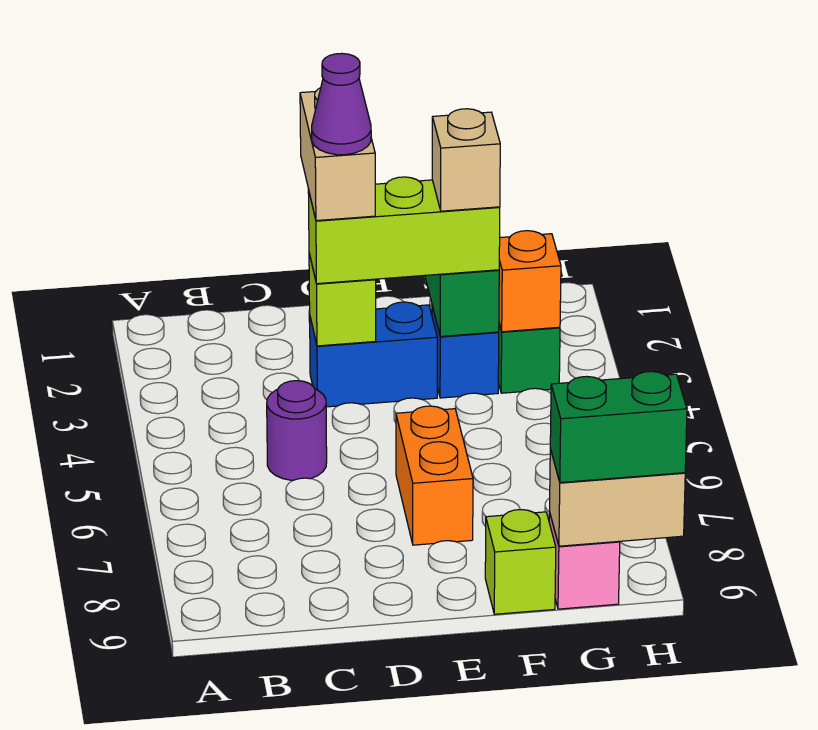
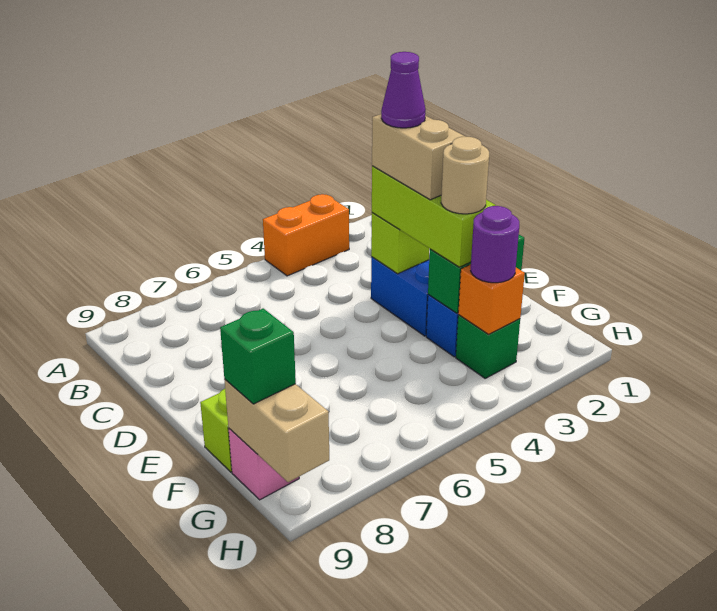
purple 1x1 round brick [267,381,327,480] -> purple 1x1 round brick moved to [471,206,519,283]
tan 1x2 brick [300,88,375,221] -> tan 1x2 brick turned to [372,114,465,200]
orange 1x2 brick [396,406,473,545] -> orange 1x2 brick moved to [263,194,349,276]
tan 1x1 brick [432,109,500,211] -> tan 1x1 round brick [441,137,489,214]
green 1x2 brick [550,371,687,483] -> green 1x1 brick [220,308,296,404]

